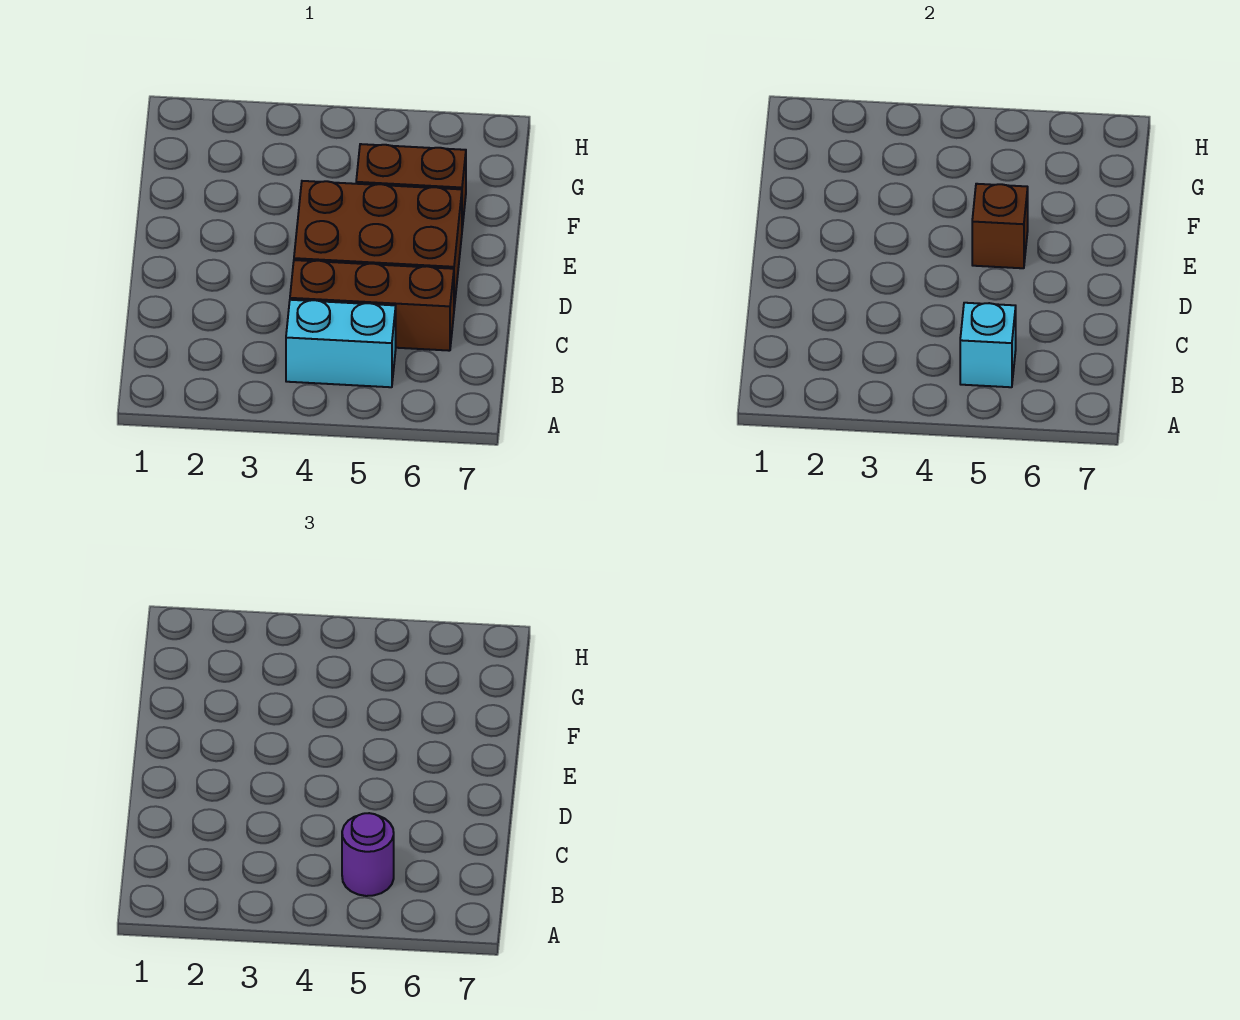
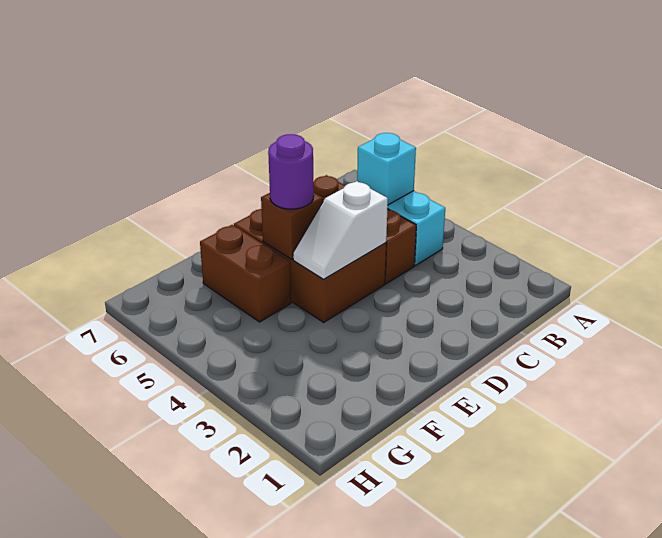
purple 1x1 round brick [342,813,394,896] -> purple 1x1 round brick moved to [268,134,314,209]
none -> white 1x2 slope [293,181,388,280]

